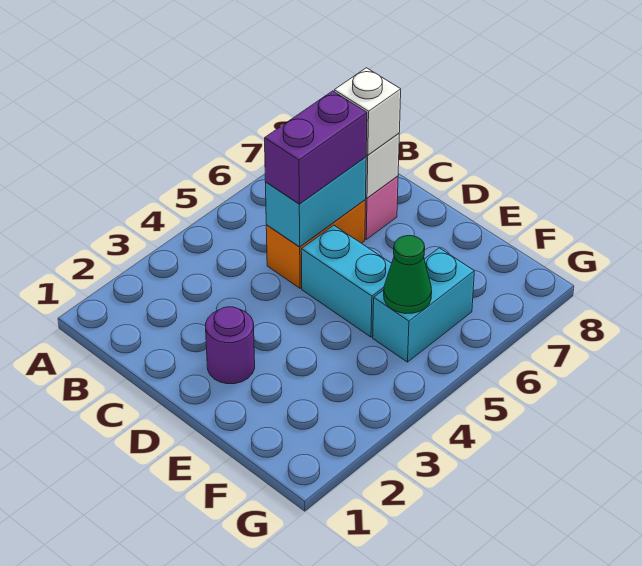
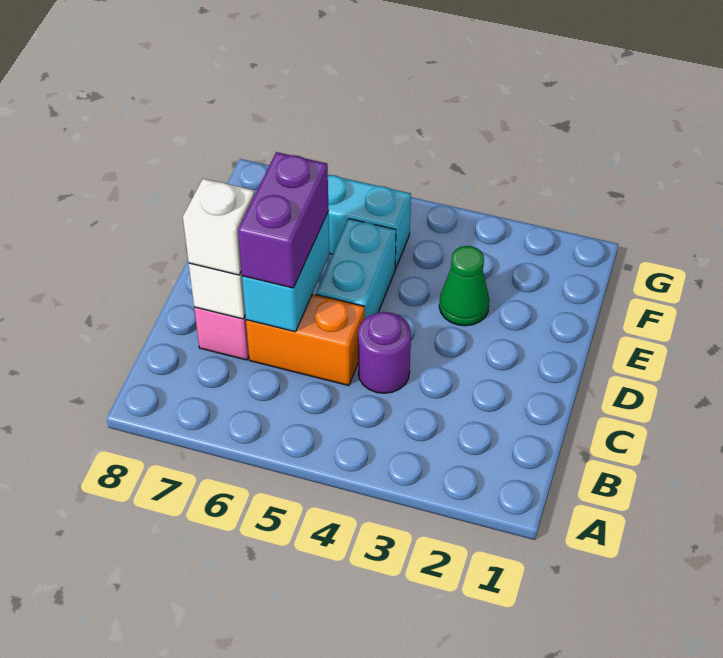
cyan 1x2 brick [265,157,366,247] -> cyan 1x2 brick turned to [242,211,330,332]
purple 1x2 brick [265,91,367,204] -> purple 1x2 brick turned to [238,152,329,288]
purple 1x1 round brick [206,307,255,384] -> purple 1x1 round brick moved to [358,312,411,393]
green 1x1 cone [384,236,432,314] -> green 1x1 cone moved to [439,246,489,326]

